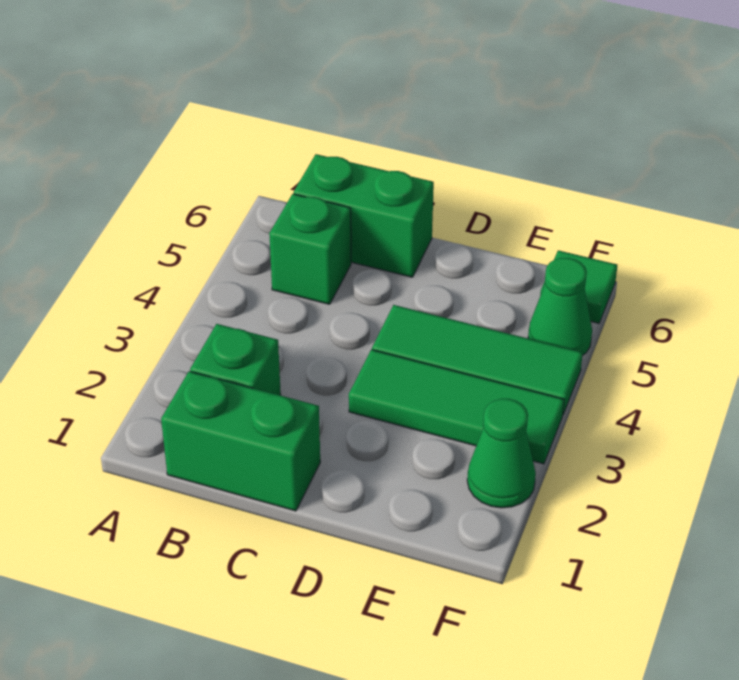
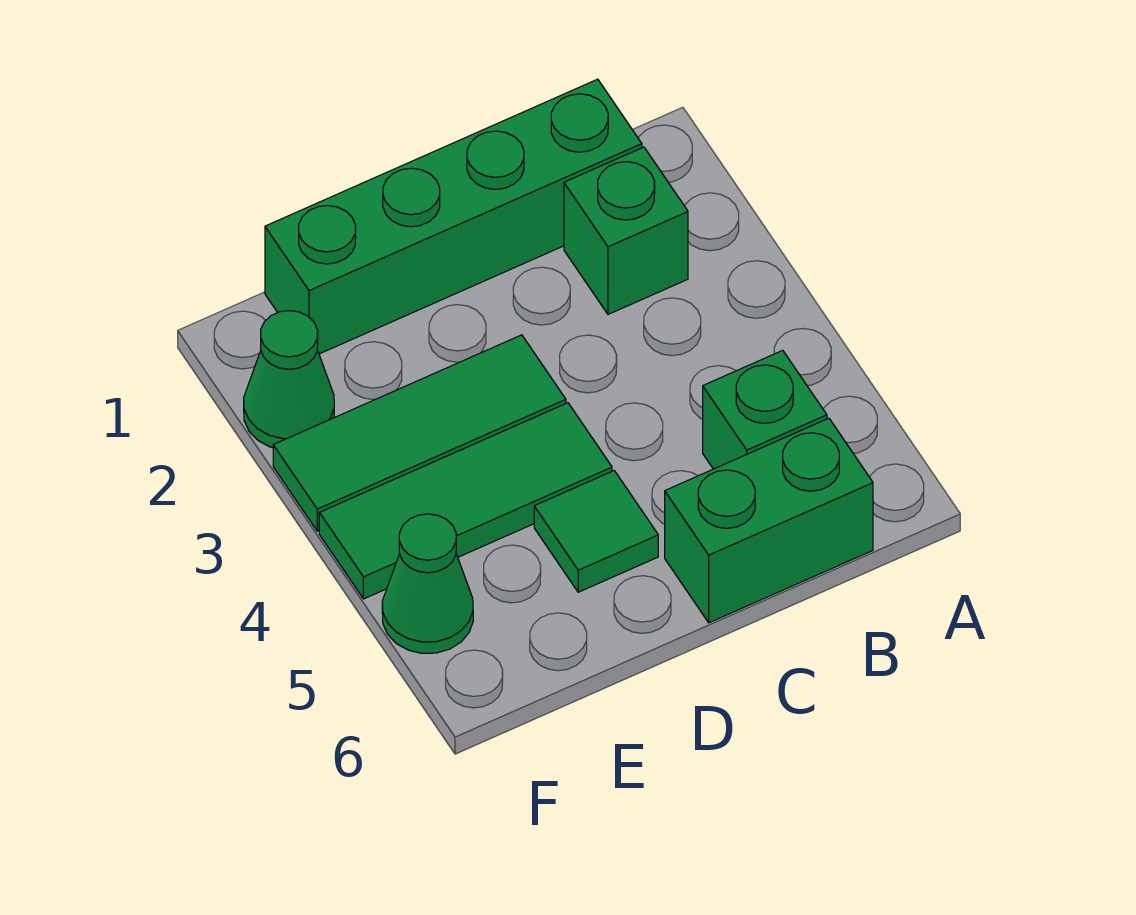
green 1x2 brick [161,371,320,511] -> green 1x4 brick [265,79,642,354]
green 1x1 tile [540,250,617,323] -> green 1x1 tile moved to [534,471,658,592]

